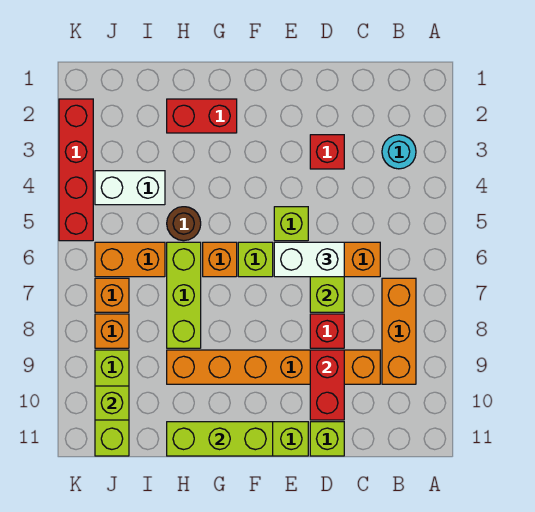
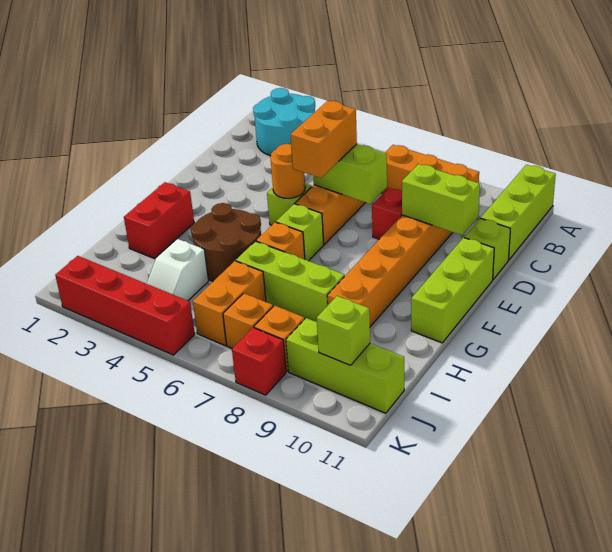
cyan 1x1 round brick [382,135,416,169] -> cyan 2x2 round brick [253,88,315,156]
red 1x1 brick [310,135,344,169] -> red 1x1 brick moved to [232,328,286,395]
white 1x2 brick [274,242,344,277] -> orange 1x2 brick [290,101,357,178]
red 1x2 brick [310,350,344,420] -> lime 1x2 brick [402,164,480,235]
none -> orange 1x1 round brick [270,144,305,198]
lime 1x3 brick [167,422,273,456] -> lime 1x3 brick moved to [481,165,556,260]
brown 1x1 round brick [167,207,201,241] -> brown 2x2 round brick [191,203,261,281]
white 1x2 brick [95,171,165,205] -> white 1x2 slope [147,239,208,301]

